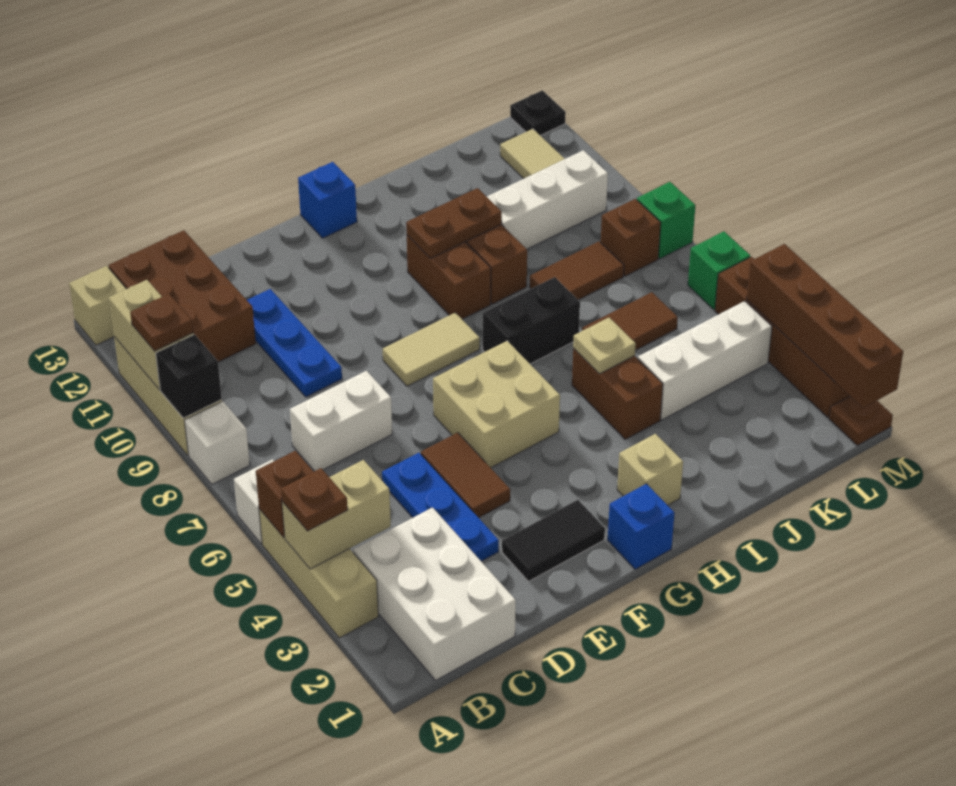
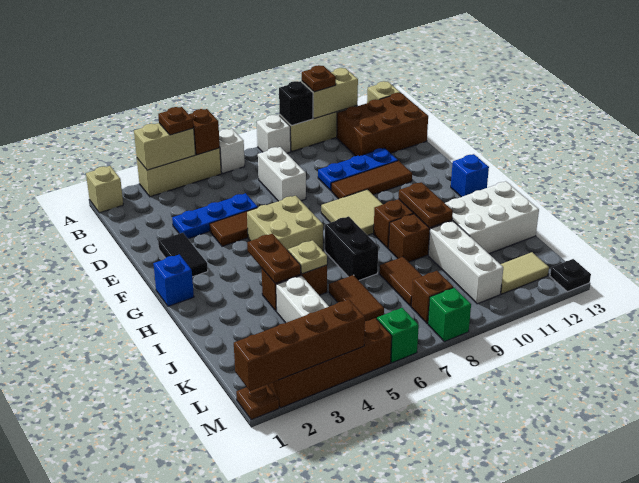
tan 1x2 brick [282,460,391,569] -> tan 1x2 brick turned to [134,123,196,170]
white 2x3 brick [353,508,516,680] -> white 2x3 brick moved to [445,181,539,254]
none -> brown 1x3 tile [331,161,412,199]
tan 1x2 tile [383,313,480,386] -> tan 2x2 tile [321,189,383,235]
tan 1x1 brick [617,434,683,505] -> tan 1x1 brick moved to [86,166,123,213]
none -> brown 1x2 plate [247,234,301,283]

